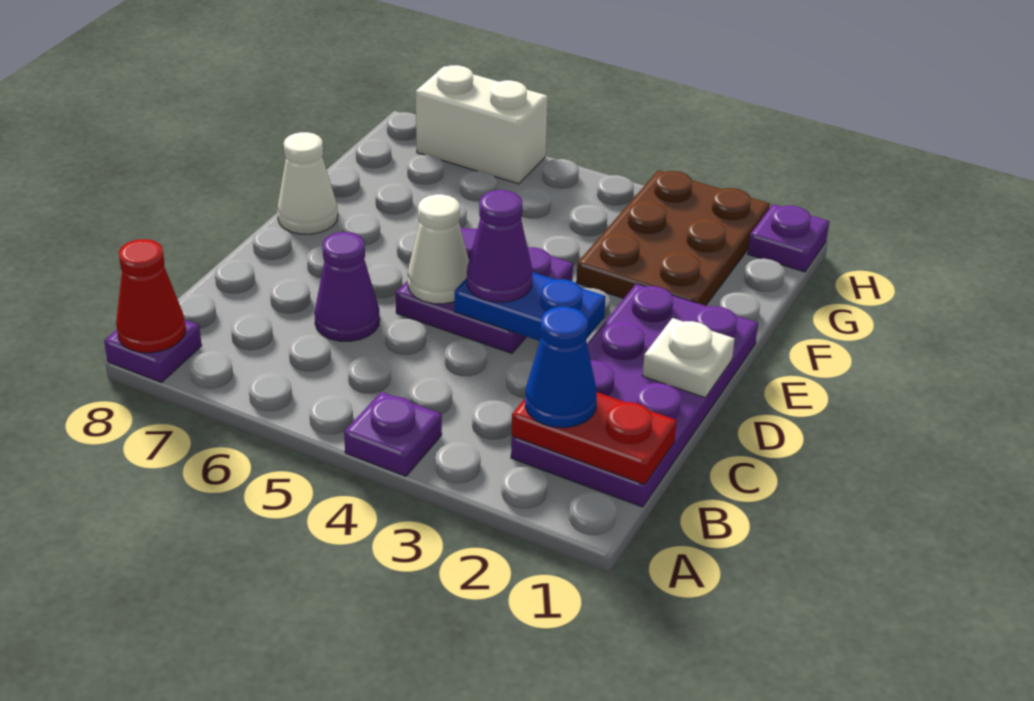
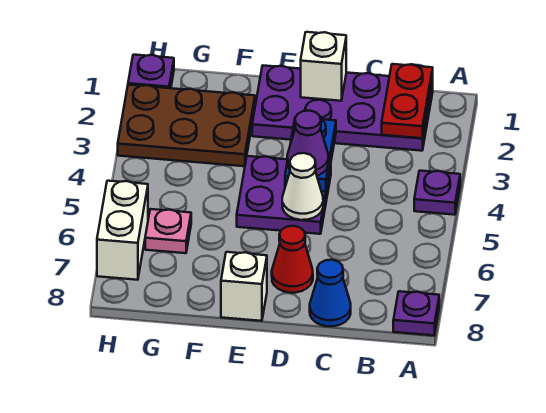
red 1x1 cone [116,239,186,353] -> red 1x1 cone moved to [272,226,313,293]
blue 1x1 cone [525,307,597,428] -> blue 1x1 cone moved to [310,260,351,326]
purple 1x1 cone [314,232,380,341] -> none
white 1x1 plate [643,318,735,398] -> white 1x1 brick [301,32,346,101]
white 1x1 cone [277,132,338,234] -> white 1x1 brick [221,252,267,321]
none -> pink 1x1 plate [145,209,191,253]

